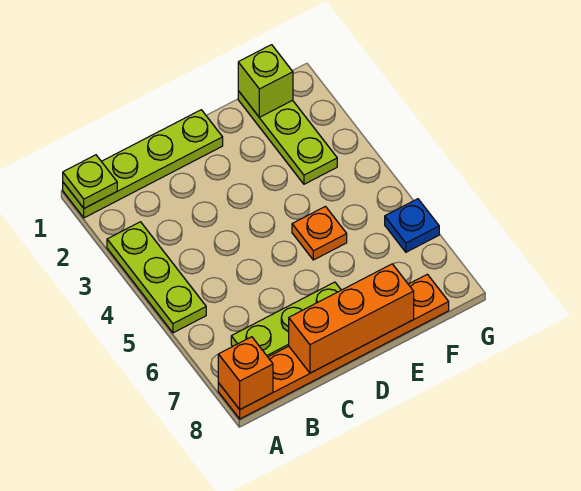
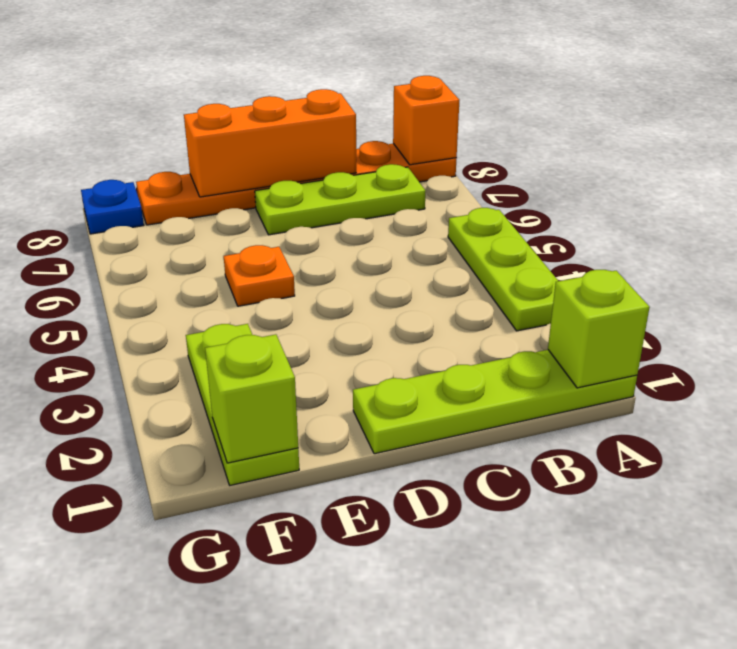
lime 1x1 plate [63,155,117,208] -> lime 1x1 brick [548,270,650,388]
blue 1x1 plate [385,199,439,252] -> blue 1x1 plate moved to [81,180,144,234]

